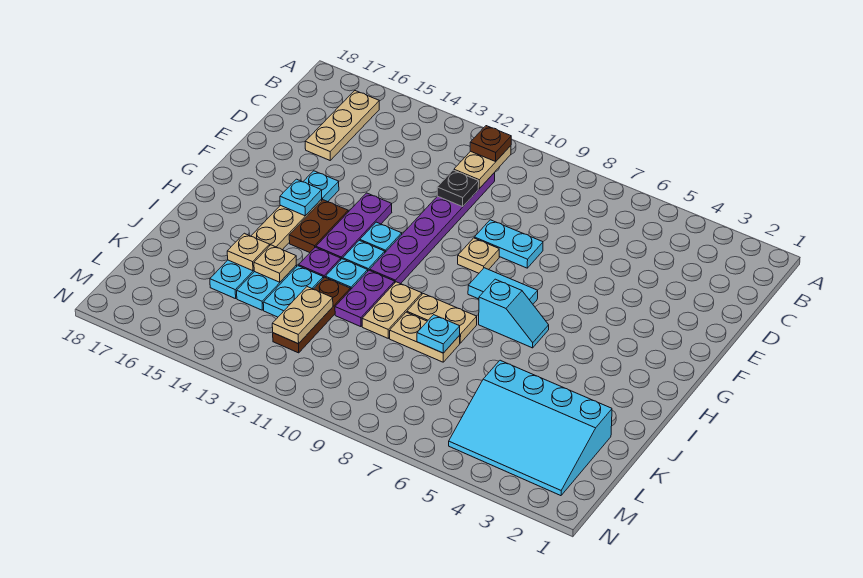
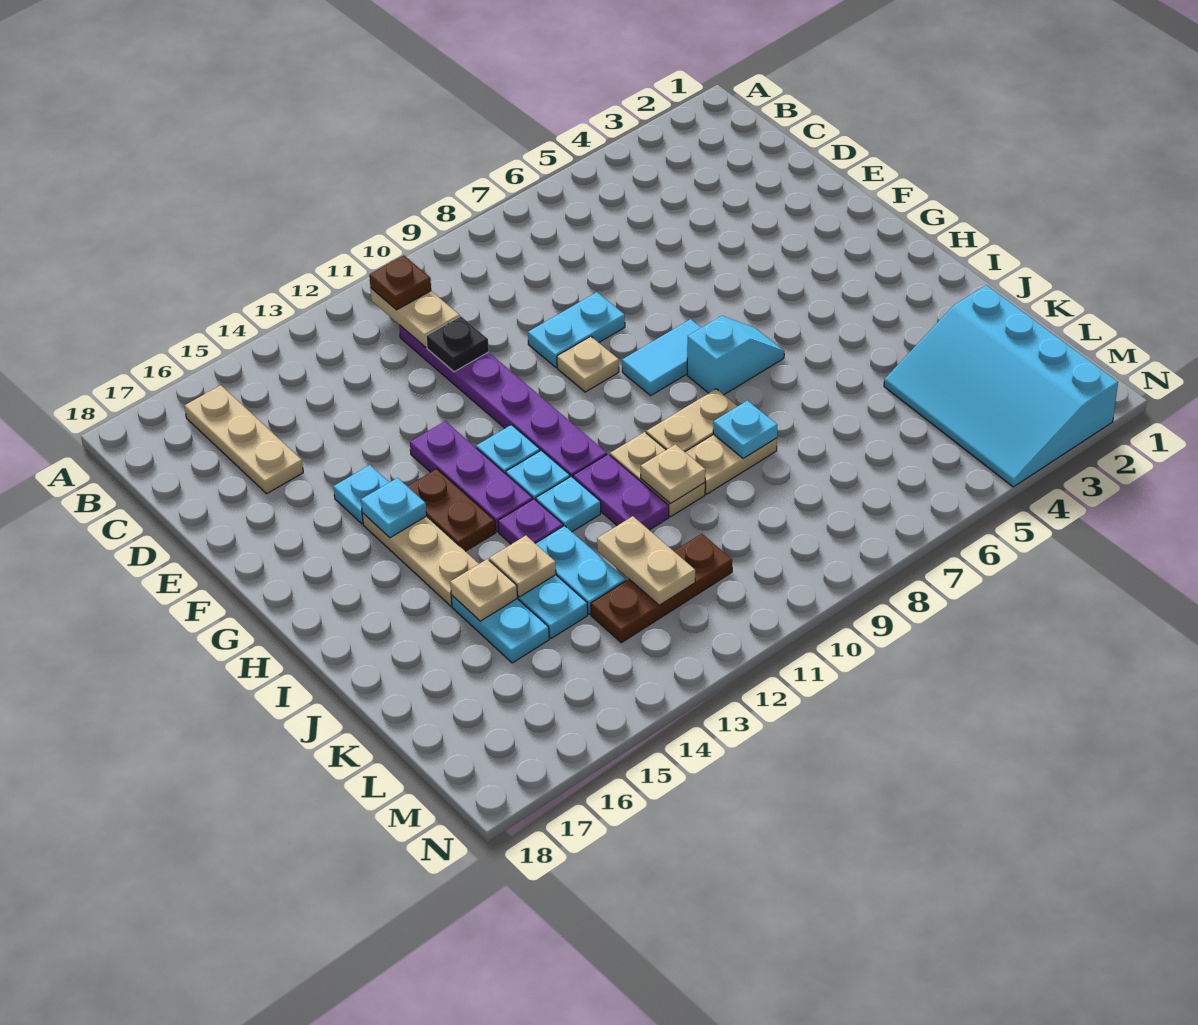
none -> tan 1x1 plate [641,444,705,503]
brown 1x3 plate [273,277,350,353] -> brown 1x3 plate turned to [591,534,732,643]
cyan 3x4 slope [449,360,612,496] -> cyan 3x4 slope turned to [884,285,1118,487]

